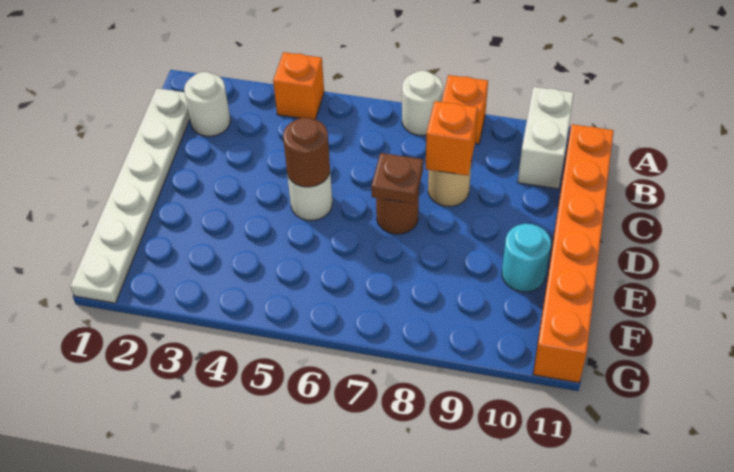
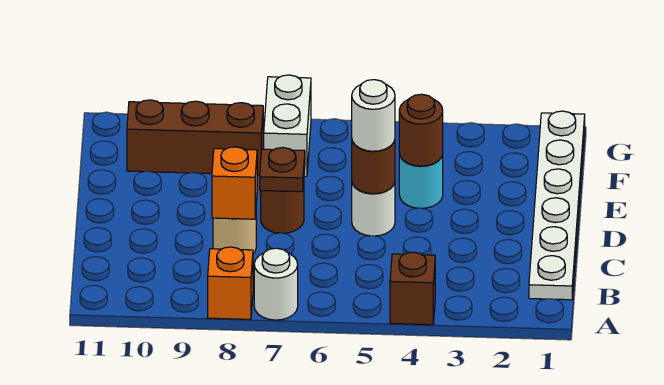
orange 1x1 brick [273,52,324,120] -> brown 1x1 brick [390,252,435,325]
white 1x2 brick [518,87,574,189] -> white 1x2 brick moved to [264,75,311,176]
white 1x1 round brick [184,72,230,136] -> white 1x1 round brick moved to [352,80,395,151]
orange 1x6 brick [533,124,614,383] -> none
none -> brown 1x1 round brick [399,94,443,166]
cyan 1x1 round brick [502,224,551,292] -> cyan 1x1 round brick moved to [399,153,443,208]
none -> brown 1x3 brick [127,100,263,175]

